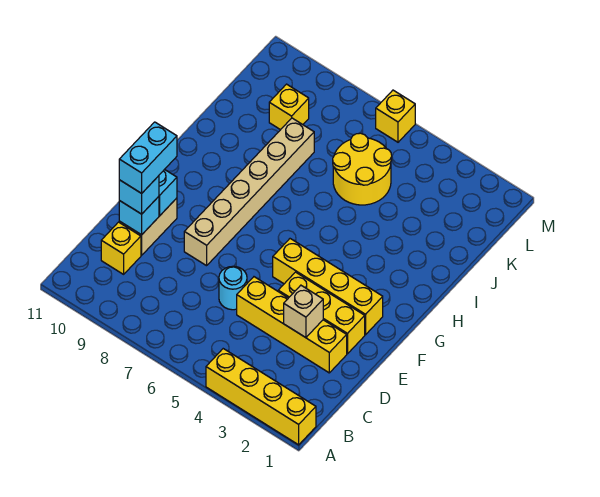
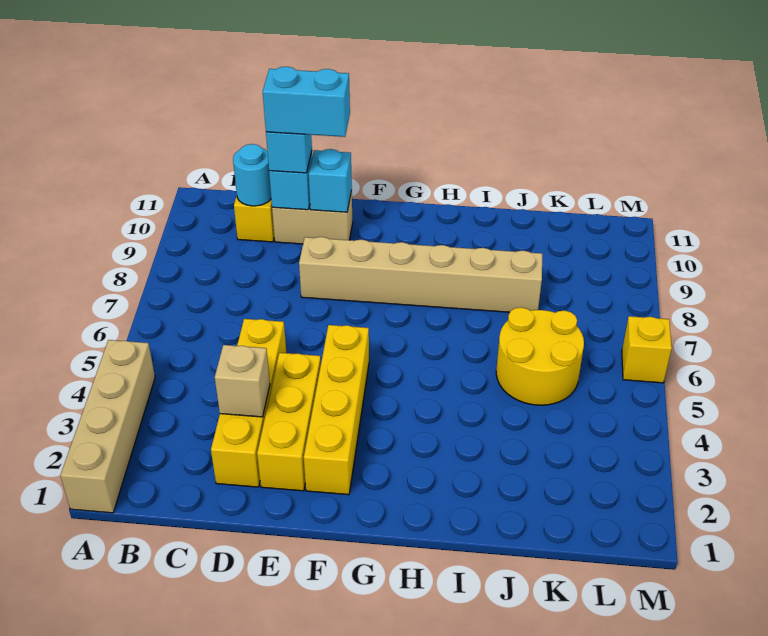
yellow 1x4 brick [206,349,316,445] -> tan 1x4 brick [60,340,155,513]
cyan 1x1 round brick [219,266,247,310] -> cyan 1x1 round brick moved to [233,144,271,206]
yellow 1x1 brick [269,84,309,130] -> none

